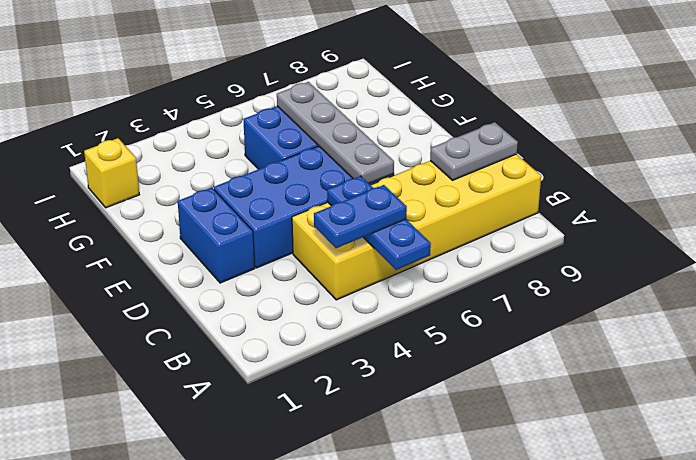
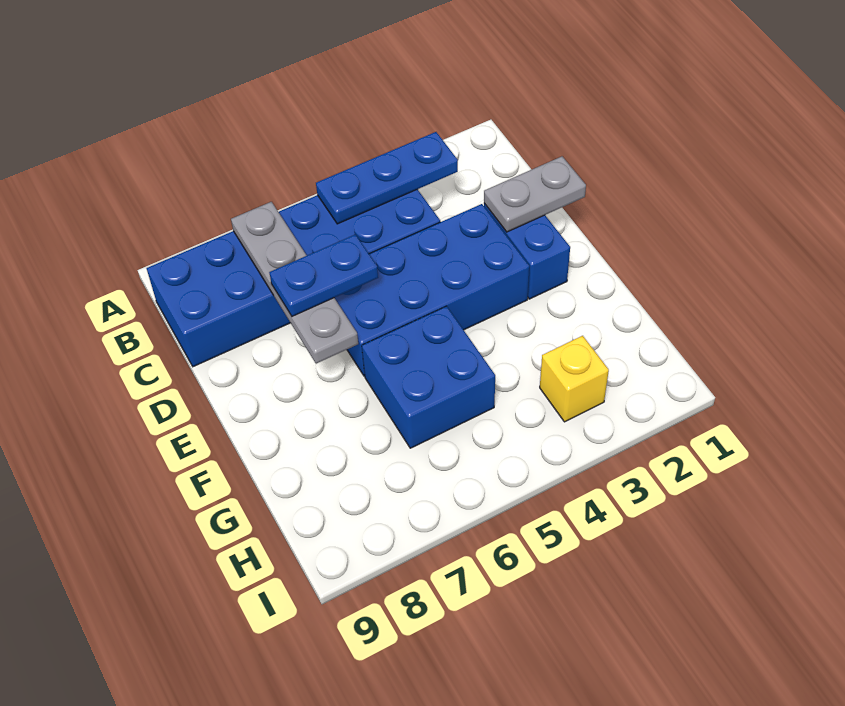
blue 1x3 plate [327,176,431,270] -> blue 1x3 plate turned to [316,132,458,224]
yellow 2x6 brick [292,154,541,300] -> blue 2x6 brick [146,189,440,367]
blue 1x2 plate [314,185,407,248] -> blue 1x2 plate moved to [269,235,378,316]
grey 1x2 plate [430,122,518,180] -> grey 1x2 plate moved to [484,156,586,232]
grey 1x4 plate [277,82,394,183] -> grey 1x4 plate moved to [231,202,358,364]
yellow 1x1 brick [84,138,139,208] -> yellow 1x1 brick moved to [540,336,609,422]

